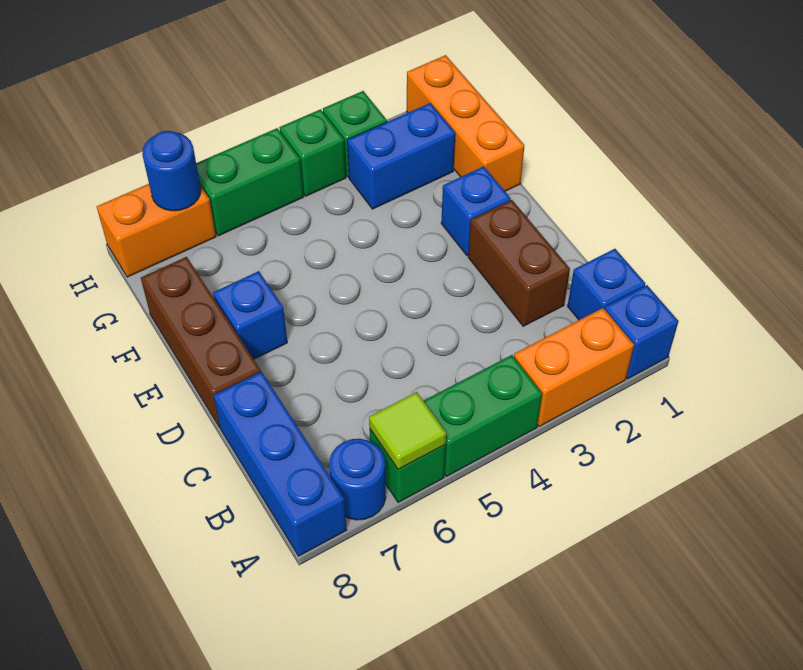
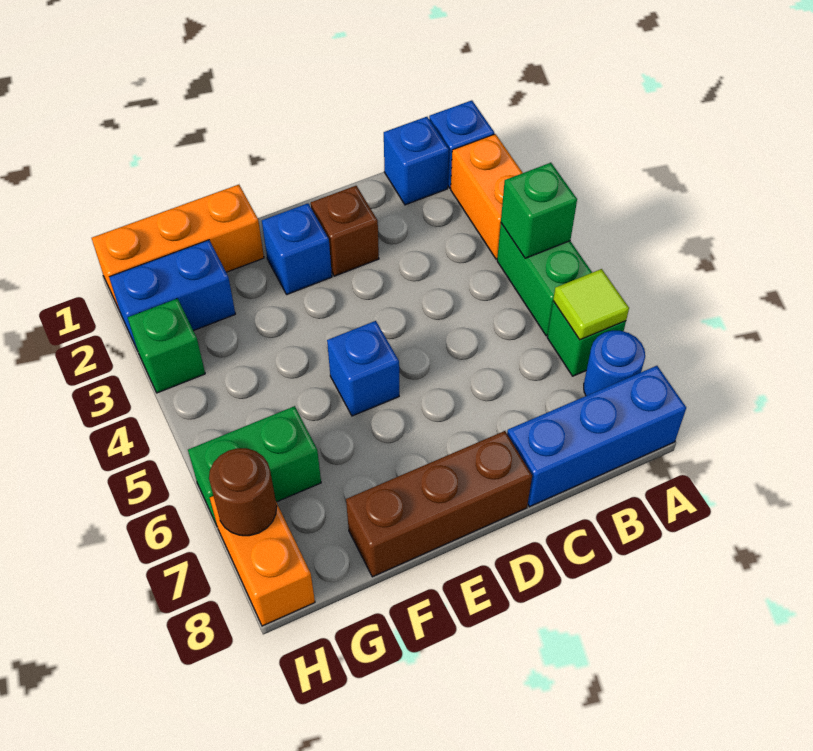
brown 1x2 brick [468,200,570,326] -> brown 1x1 brick [311,186,379,276]
blue 1x1 brick [213,271,287,359] -> blue 1x1 brick moved to [327,321,399,416]
blue 1x2 brick [347,103,455,209] -> blue 1x2 brick turned to [109,240,235,351]
green 1x1 brick [279,109,346,196] -> green 1x1 brick moved to [501,163,577,258]
green 1x2 brick [196,128,304,236] -> green 1x2 brick turned to [188,406,321,525]
blue 1x1 round brick [142,131,201,211] -> brown 1x1 round brick [209,448,277,536]

